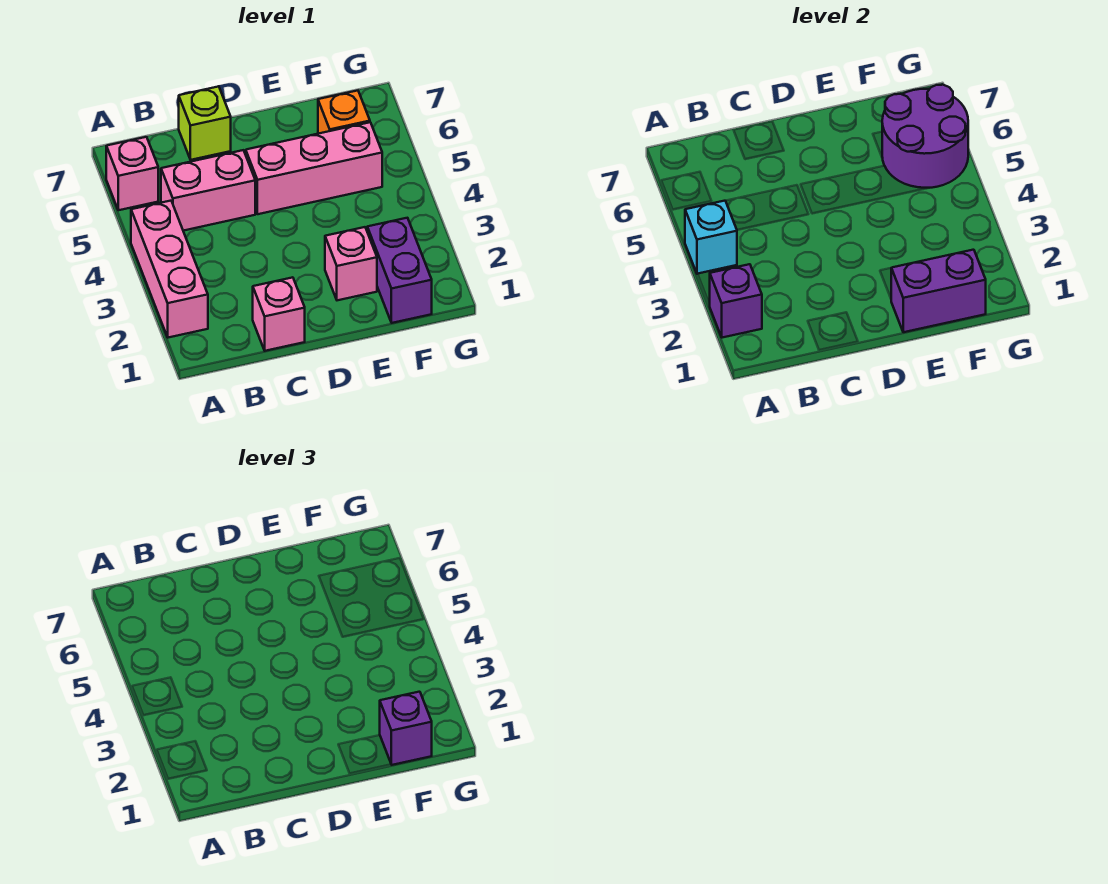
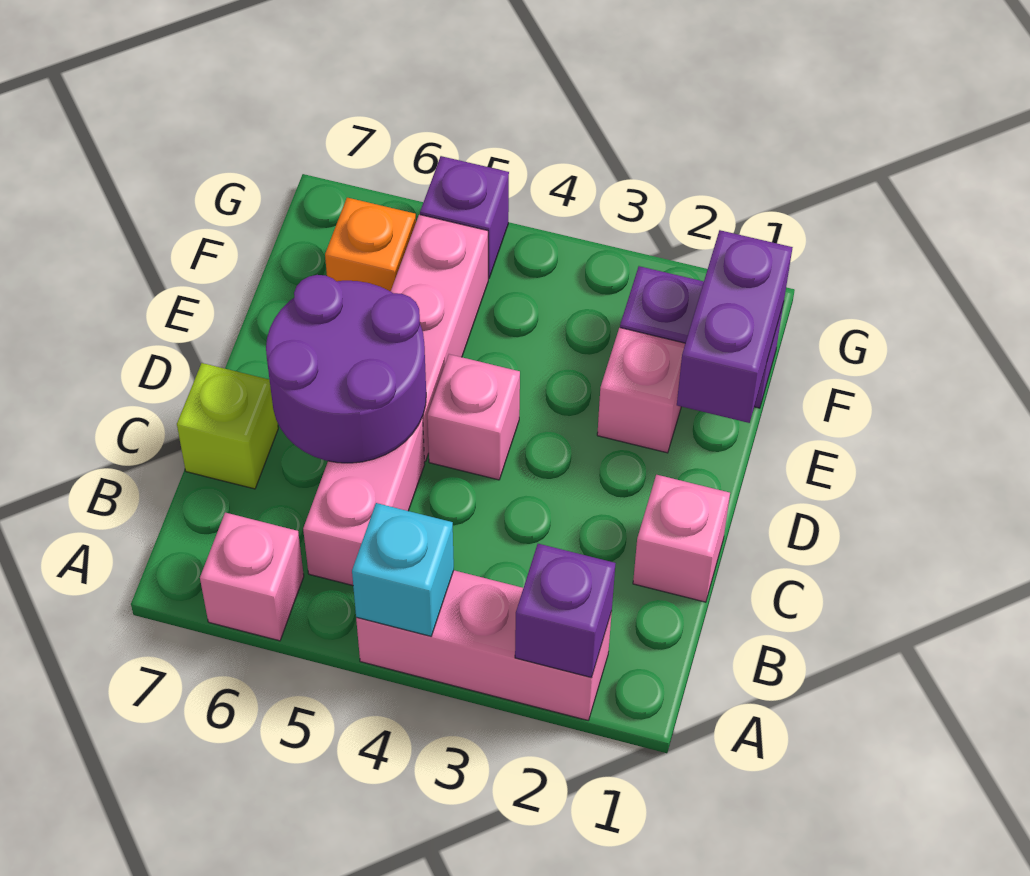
none -> pink 1x1 brick [427,354,520,480]
purple 1x1 brick [380,692,432,765] -> purple 1x1 brick moved to [420,156,509,279]
purple 2x2 round brick [882,85,968,188] -> purple 2x2 round brick moved to [266,275,426,463]

